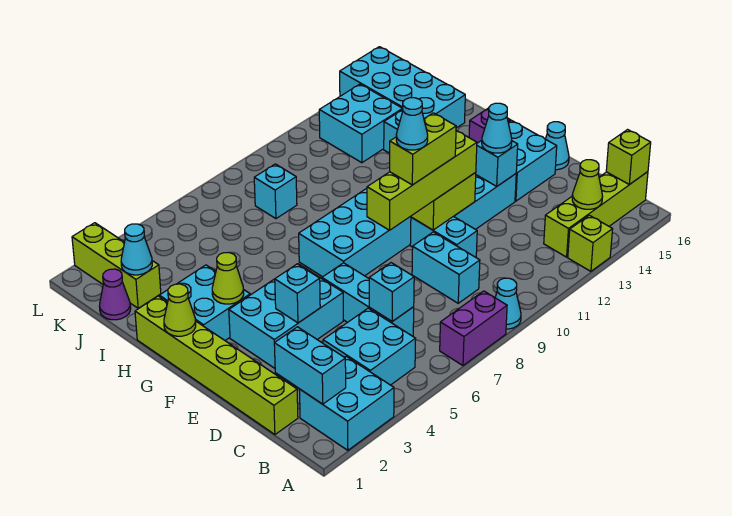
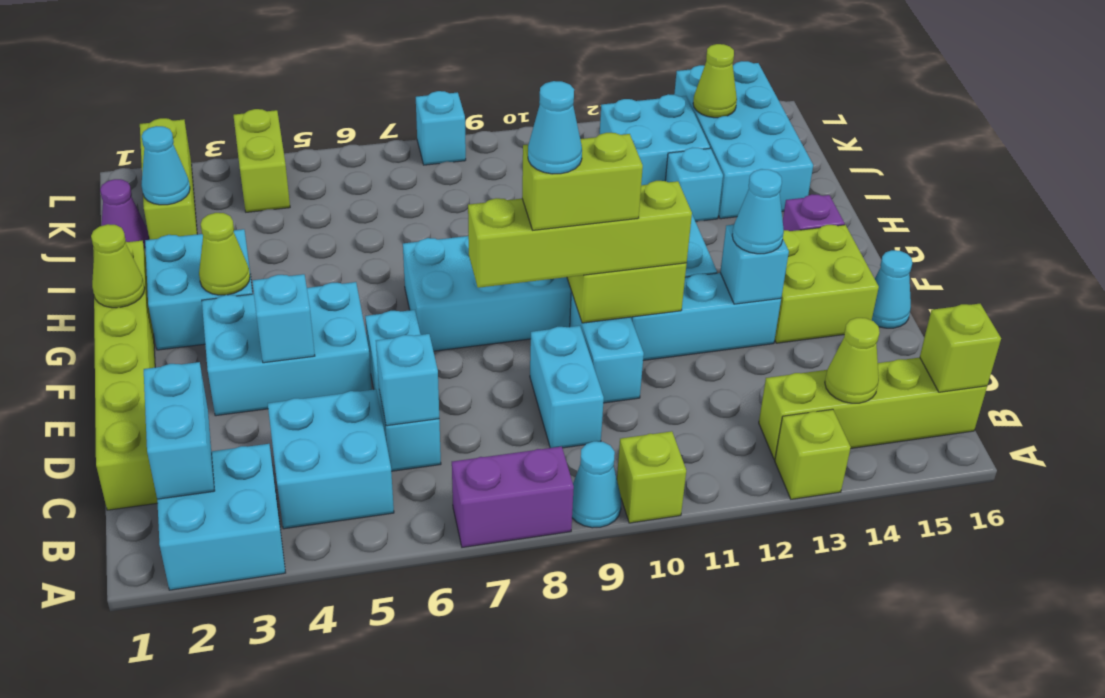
none -> lime 1x1 brick [617,431,686,523]
cyan 2x2 brick [508,121,557,201] -> lime 2x2 brick [775,225,879,343]
cyan 1x1 brick [254,164,297,219] -> cyan 1x1 brick moved to [416,91,466,165]
none -> lime 1x2 brick [233,109,290,212]
none -> lime 1x1 cone [693,44,737,118]

